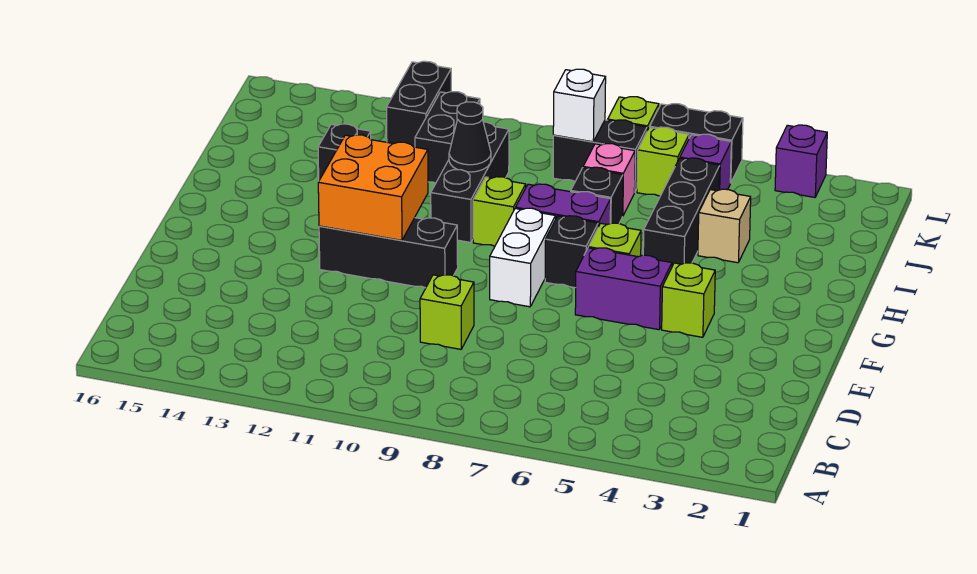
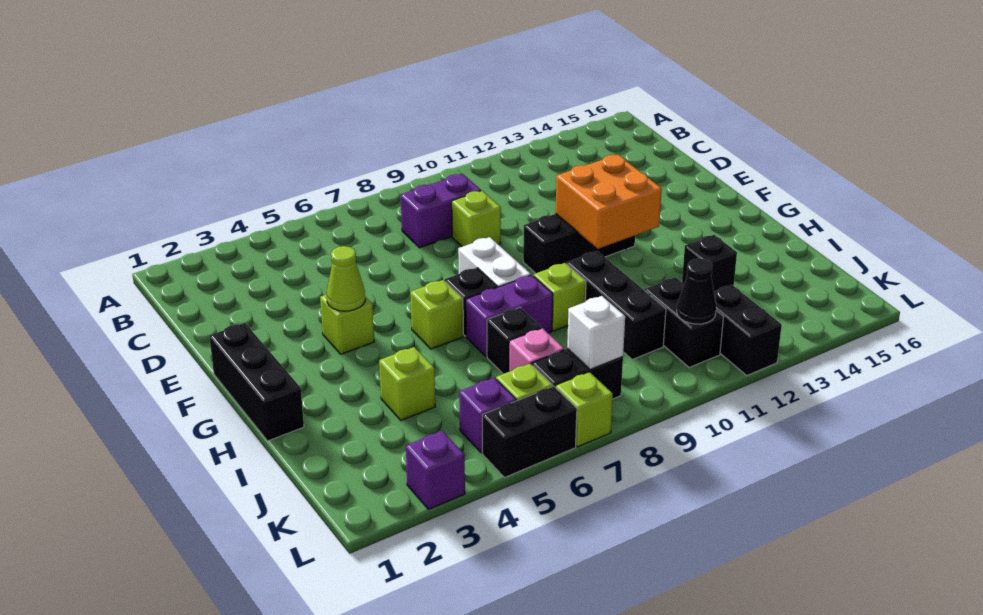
none -> lime 1x1 cone [327,246,365,311]
purple 1x2 brick [575,248,672,330] -> purple 1x2 brick moved to [401,174,481,248]
black 1x3 brick [643,158,720,266] -> black 1x3 brick moved to [209,323,304,441]
tan 1x1 brick [698,189,751,263] -> lime 1x1 brick [379,347,435,420]
black 1x1 cone [449,102,491,172] -> black 1x1 cone moved to [677,258,716,324]

